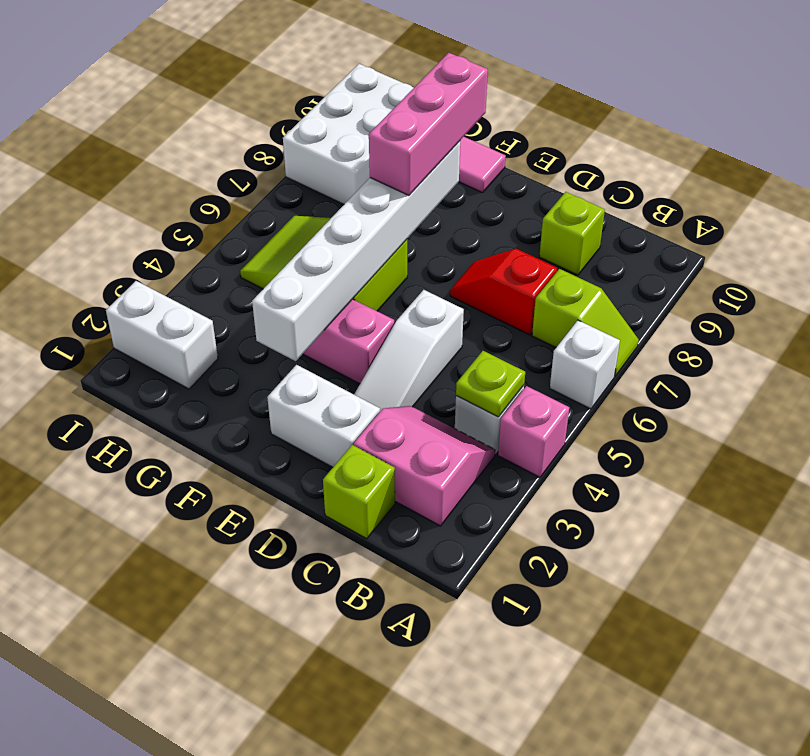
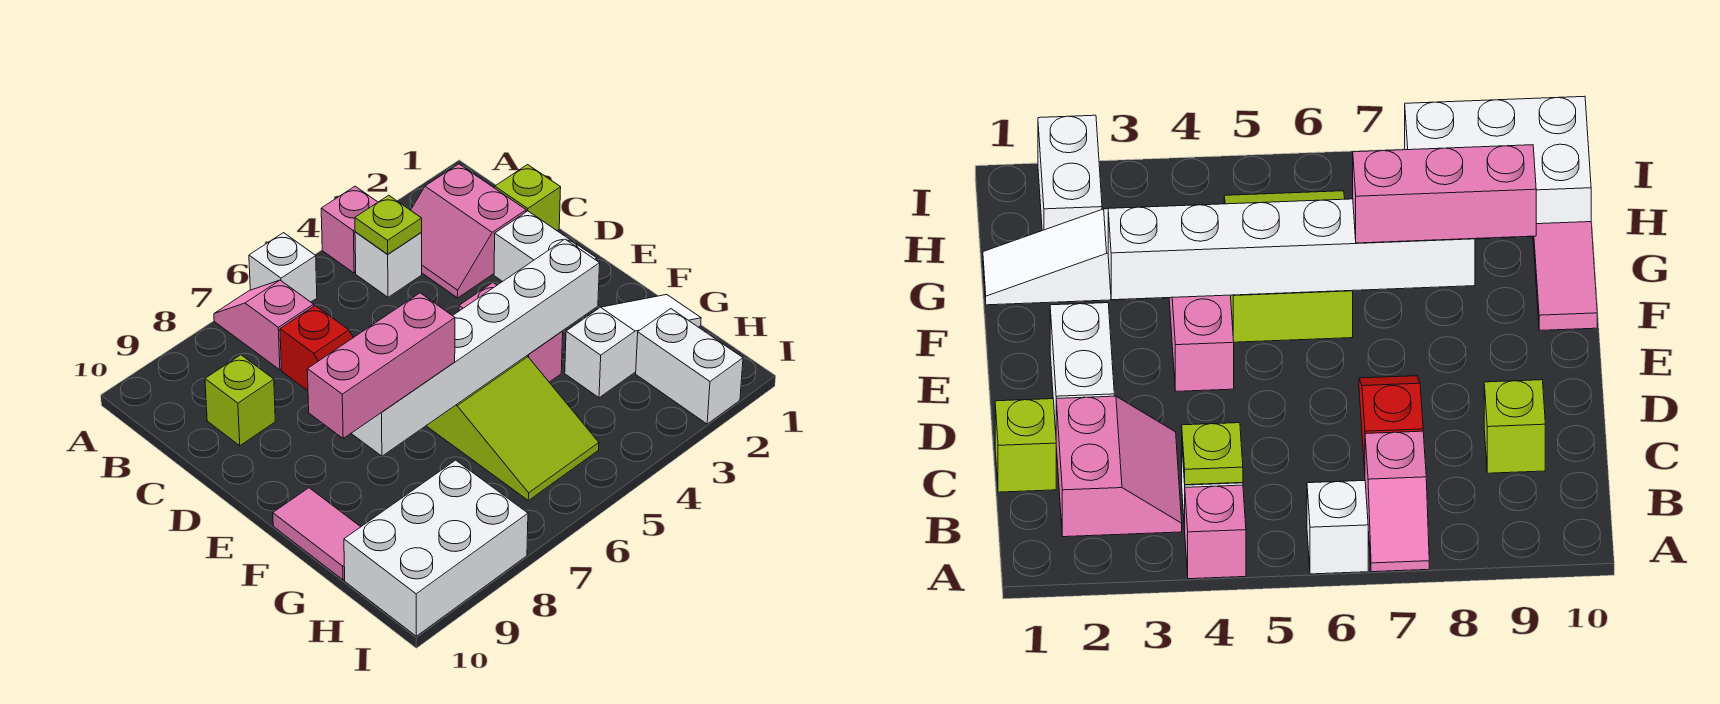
lime 1x2 slope [532,269,639,376] -> pink 1x2 slope [214,280,314,370]
white 1x3 slope [354,290,464,411] -> white 1x3 slope moved to [565,295,701,398]

